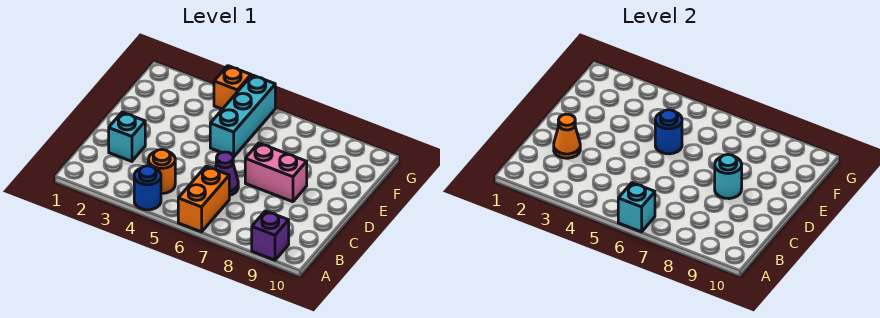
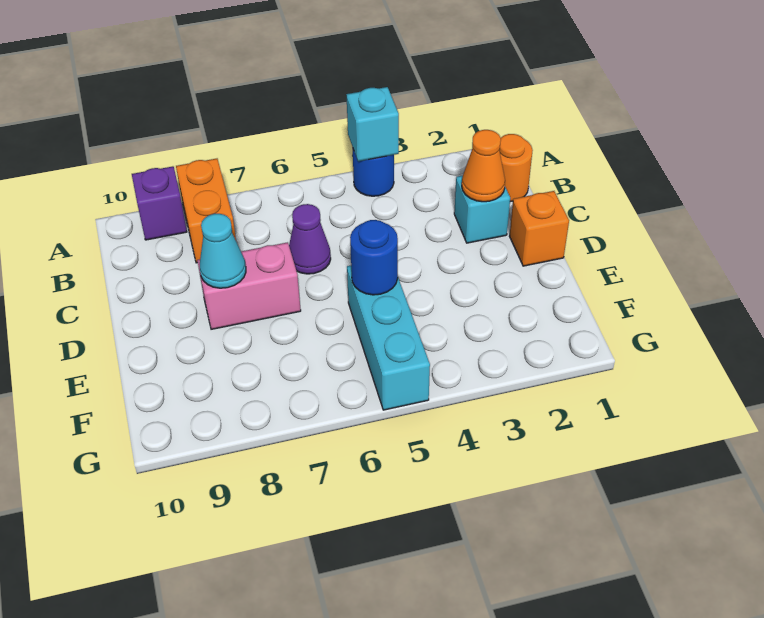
orange 1x2 brick [178,166,229,232] -> orange 1x2 brick moved to [176,159,236,263]
cyan 1x1 brick [618,183,655,232] -> cyan 1x1 brick moved to [346,87,399,161]
orange 1x1 round brick [148,149,175,193] -> orange 1x1 round brick moved to [499,134,533,202]
cyan 1x1 round brick [715,155,742,199] -> cyan 1x1 cone [200,214,246,288]
orange 1x1 brick [214,66,251,109] -> orange 1x1 brick moved to [509,191,569,266]

